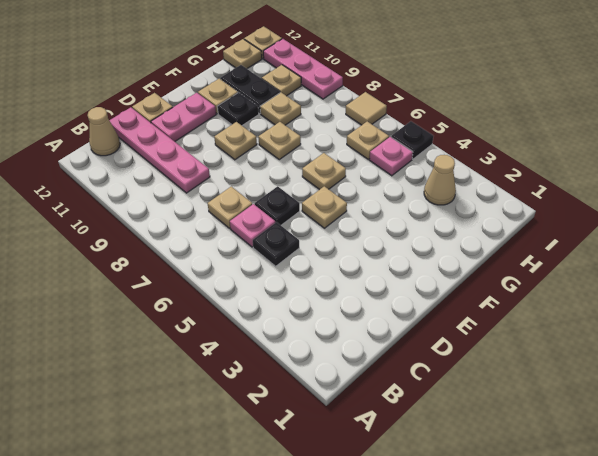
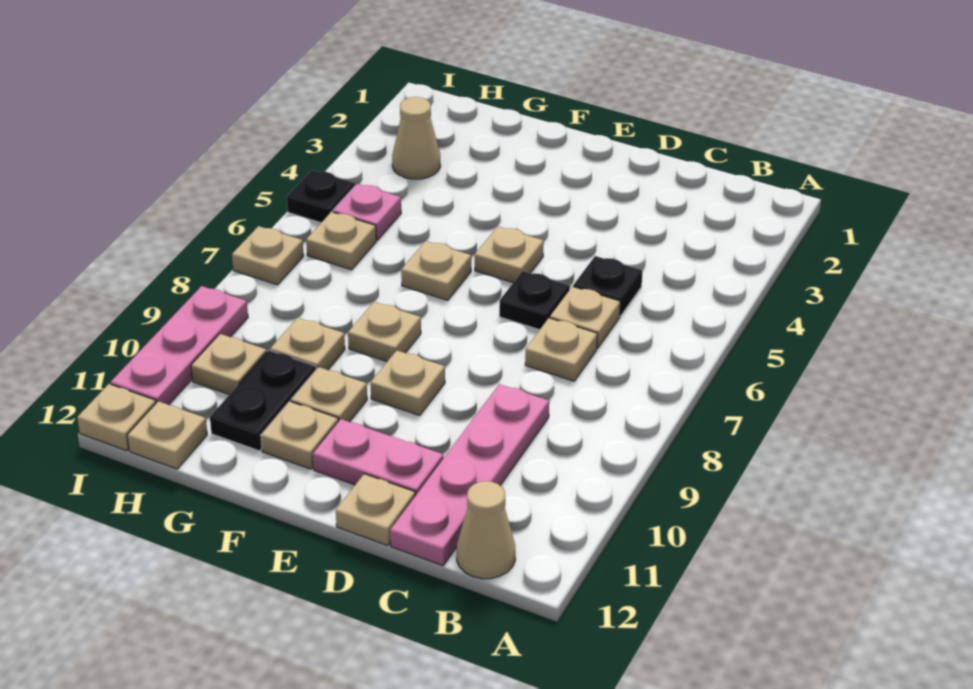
pink 1x1 plate [230,204,275,247] -> tan 1x1 plate [550,286,620,348]
black 1x1 plate [217,93,259,125] -> tan 1x1 plate [291,367,367,422]
tan 1x1 tile [346,92,387,125] -> tan 1x1 plate [232,226,304,285]

